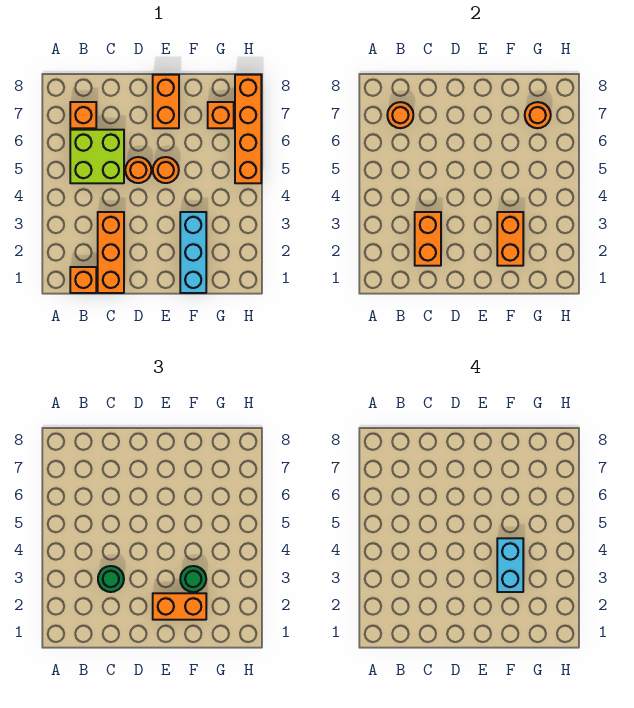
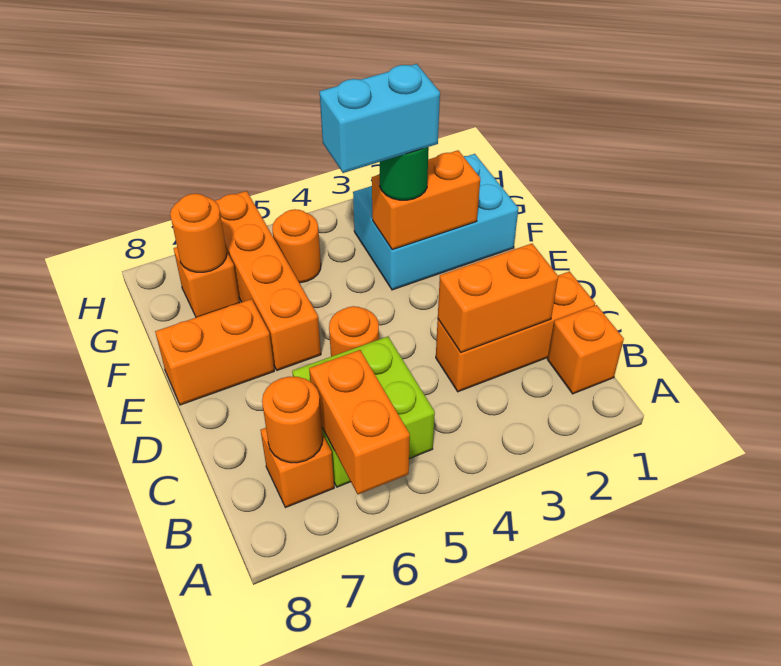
green 1x1 round brick [98,566,124,592] -> none
orange 1x2 brick [153,593,206,620] -> orange 1x2 brick moved to [309,350,410,494]
orange 1x1 round brick [153,157,179,183] -> orange 1x1 round brick moved to [272,209,321,283]
cyan 1x3 brick [180,212,206,293] -> cyan 2x3 brick [353,154,519,290]
orange 1x4 brick [235,75,261,183] -> orange 1x4 brick turned to [215,191,321,370]

